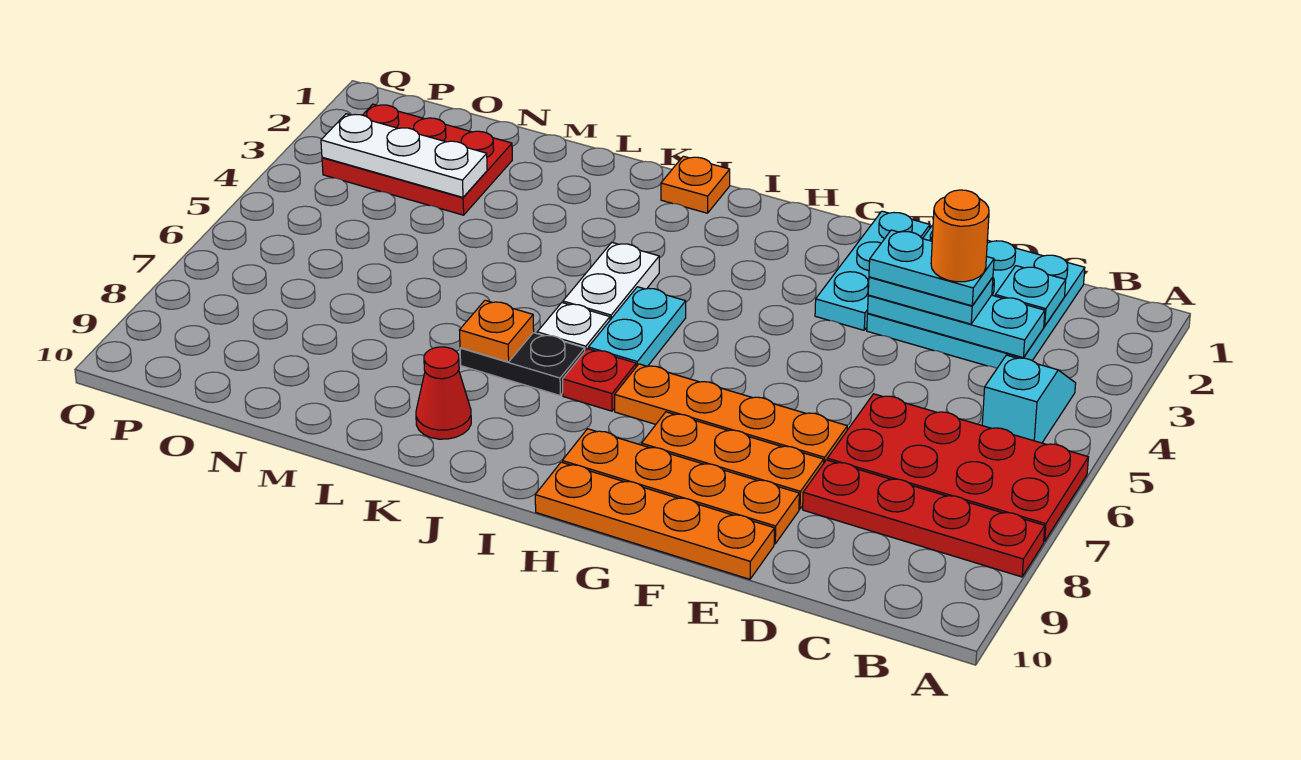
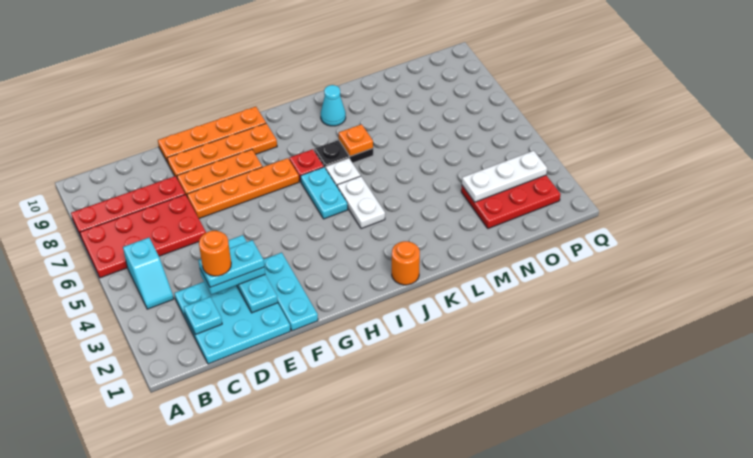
cyan 1x3 plate [868,295,1045,358] -> cyan 1x3 plate turned to [228,235,278,313]
orange 1x1 plate [661,156,730,213] -> orange 1x1 round brick [392,241,420,285]
red 1x1 cone [416,347,471,439] -> cyan 1x1 cone [321,85,346,126]

